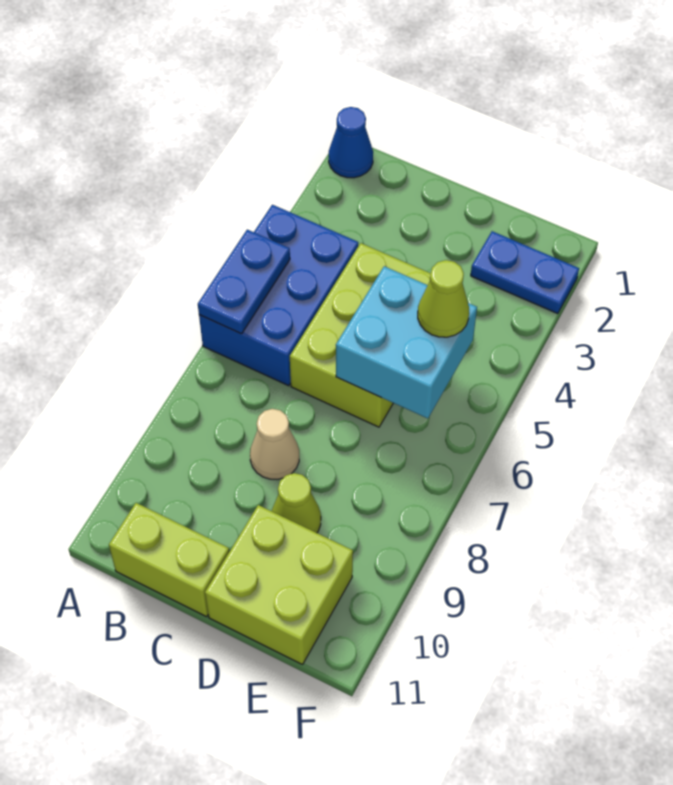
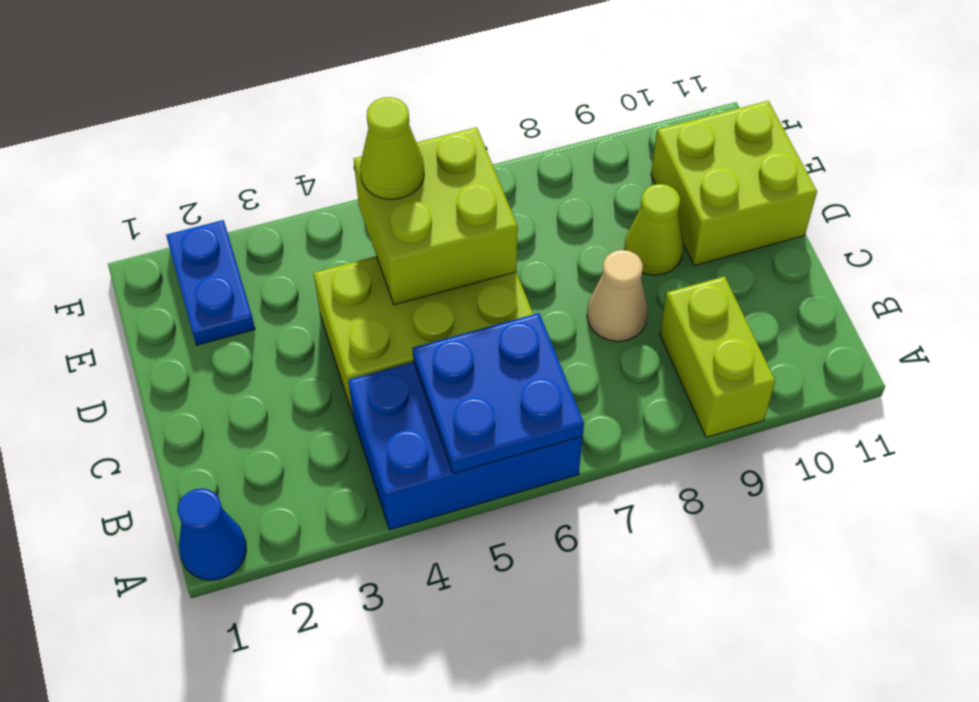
blue 1x2 plate [198,230,290,334] -> blue 2x2 plate [413,313,584,473]
lime 1x2 brick [109,503,229,617] -> lime 1x2 brick moved to [660,276,775,437]
cyan 2x2 brick [336,266,477,418] -> lime 2x2 brick [354,127,518,305]

